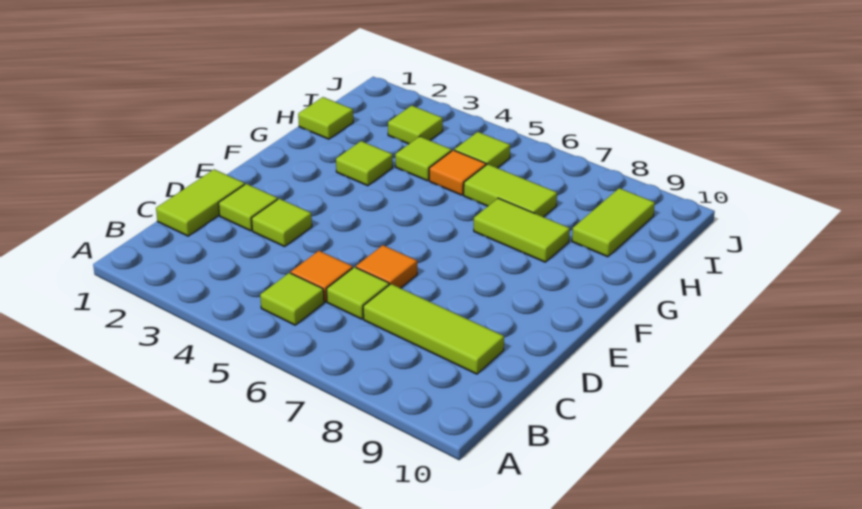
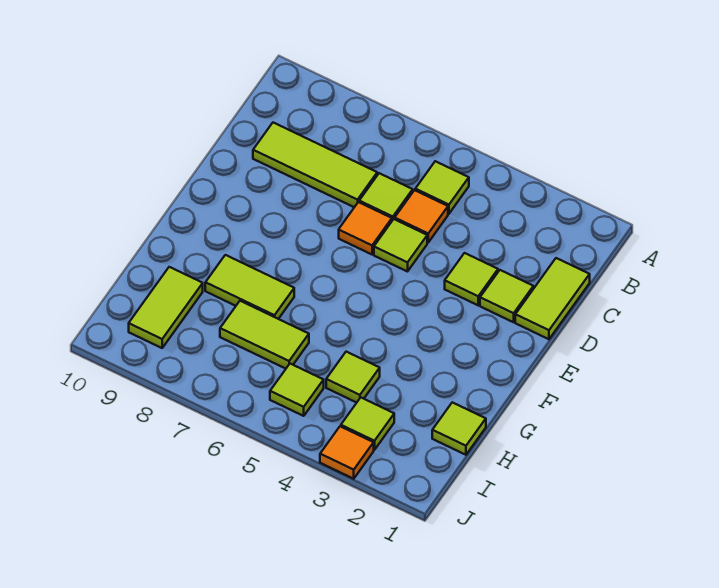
lime 1x1 tile [336,141,393,186] -> lime 1x1 tile moved to [374,219,427,272]
orange 1x1 tile [429,150,486,195] -> orange 1x1 tile moved to [320,426,374,479]

